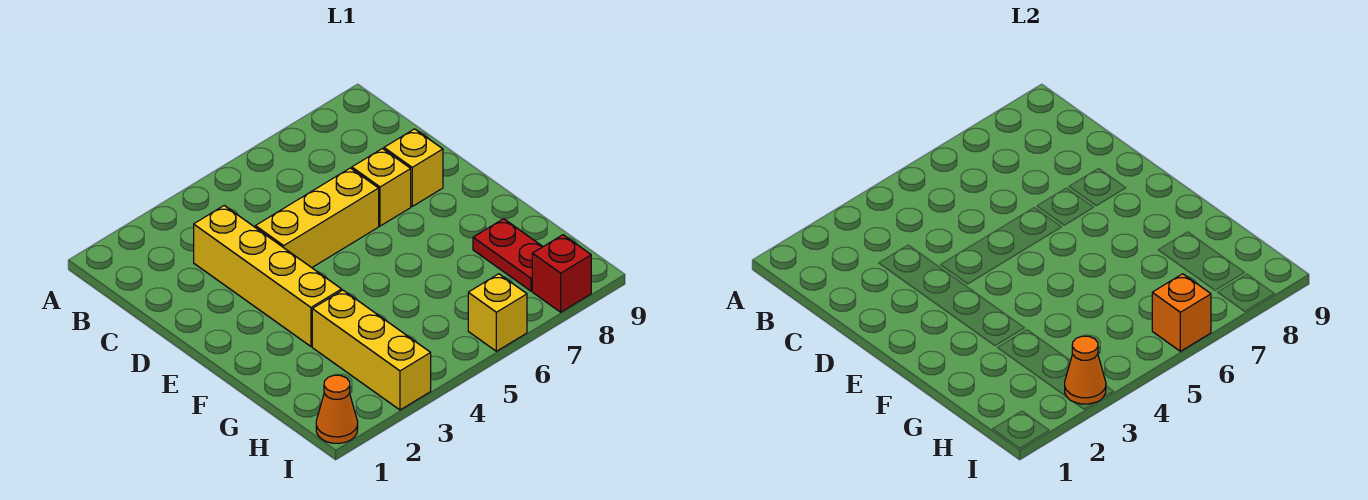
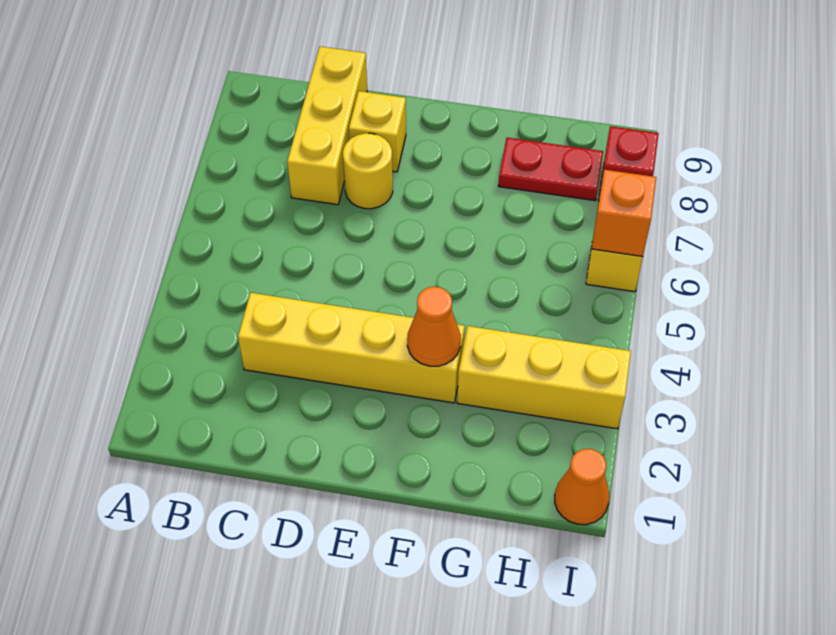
yellow 1x3 brick [255,168,379,268] -> yellow 1x3 brick moved to [287,47,367,205]
yellow 1x1 brick [352,149,411,226] -> yellow 1x1 round brick [343,133,393,209]
orange 1x1 cone [1065,336,1106,404] -> orange 1x1 cone moved to [407,287,461,366]

